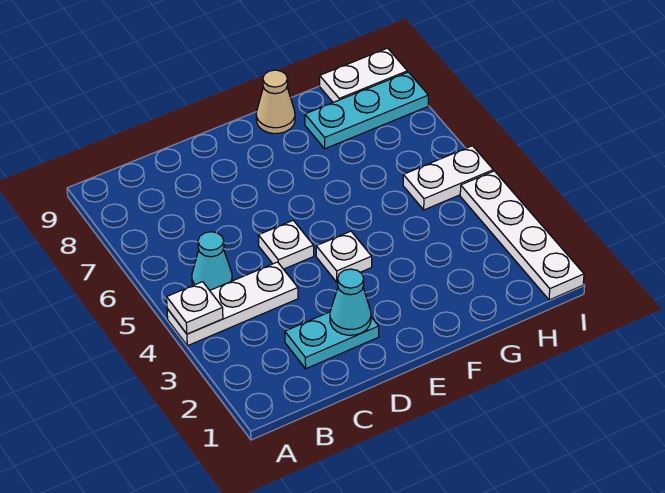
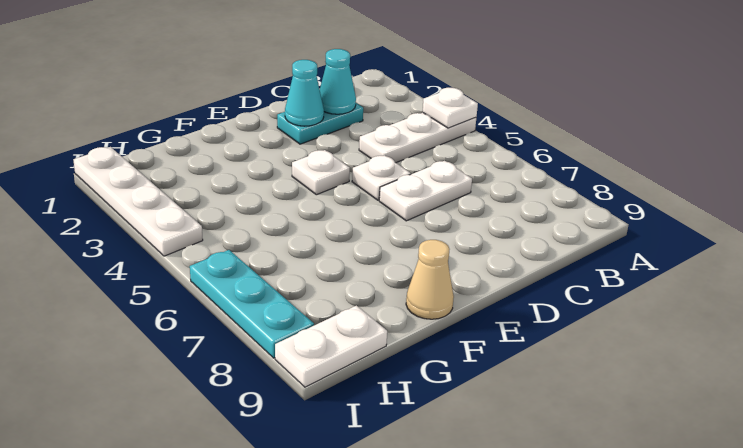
cyan 1x1 cone [192,232,232,290] -> cyan 1x1 cone moved to [320,49,356,114]
cyan 1x3 plate [305,72,428,149] -> cyan 1x3 plate turned to [190,250,314,358]
white 1x2 plate [403,146,493,210] -> white 1x2 plate moved to [379,161,472,221]

